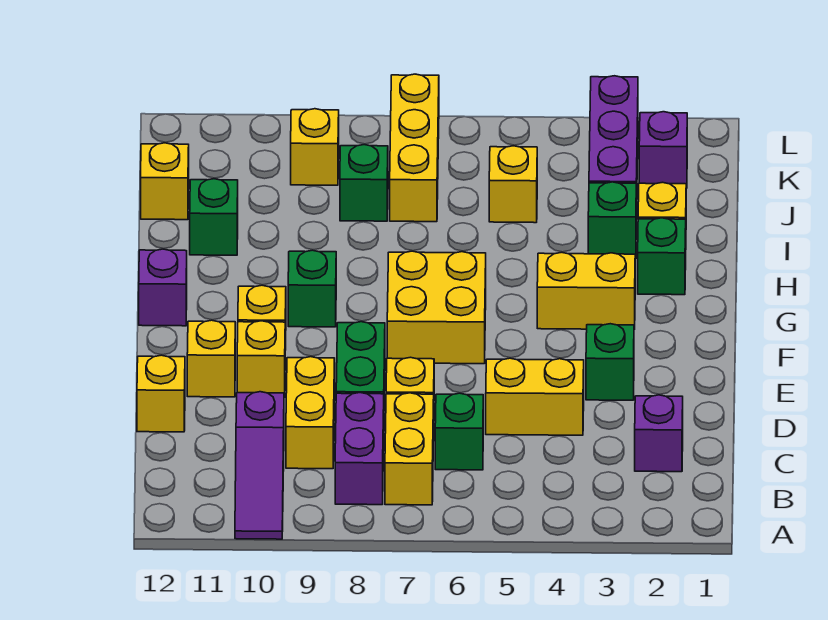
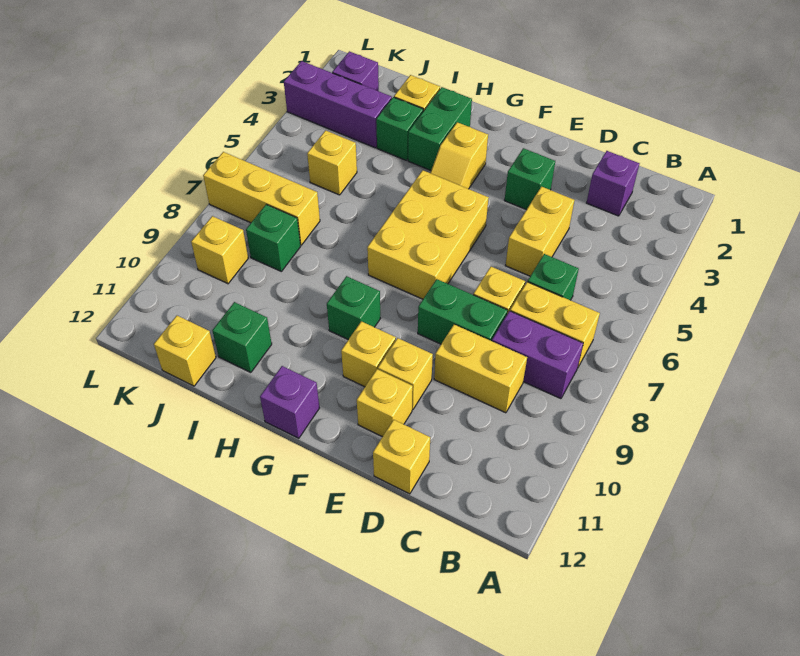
purple 1x3 slope [235,392,284,539] -> none
yellow 2x2 brick [387,251,486,364] -> yellow 2x3 brick [367,170,489,299]
yellow 1x2 brick [537,252,635,329] -> yellow 1x2 slope [430,122,488,189]
green 1x1 brick [638,218,686,295] -> green 1x2 brick [408,87,472,171]

